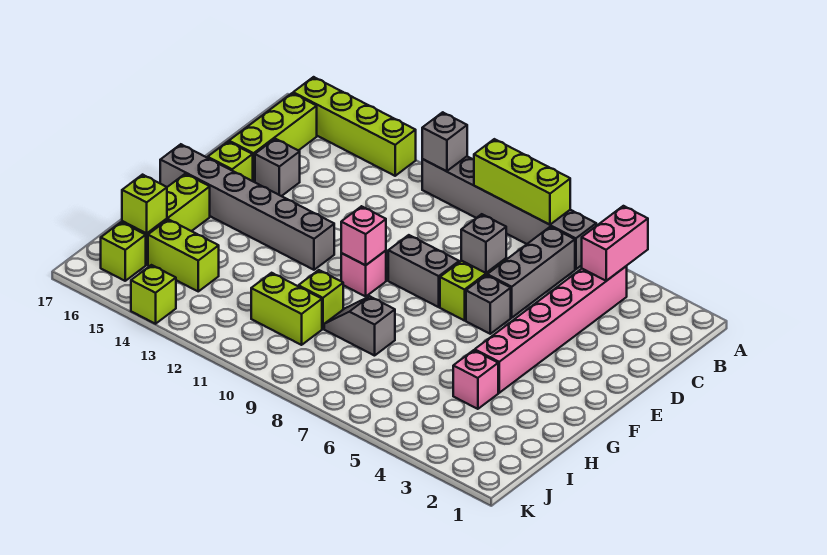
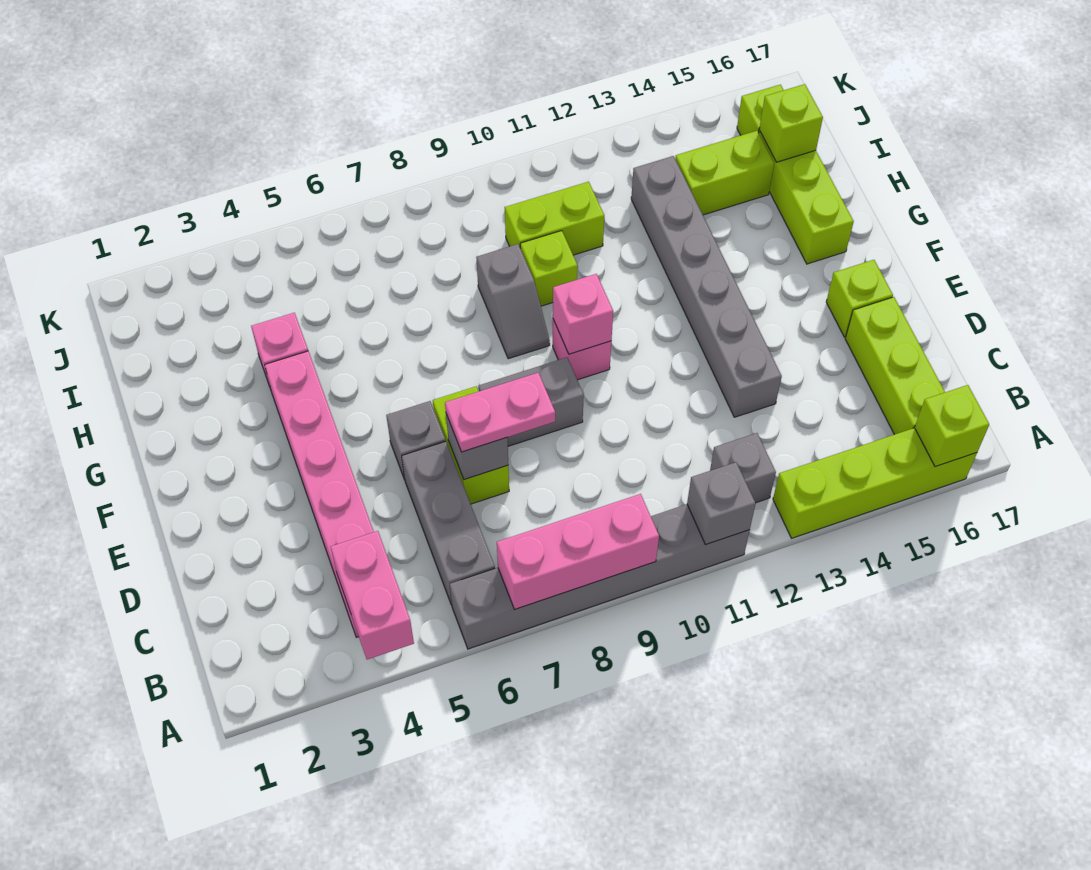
lime 1x3 brick [474,139,570,225] -> pink 1x3 brick [497,494,659,609]
none -> pink 1x2 plate [445,373,555,452]
grey 1x1 brick [255,139,300,196] -> grey 1x1 brick moved to [710,433,776,503]
grey 1x6 brick [160,144,334,270] -> grey 1x6 brick turned to [631,156,782,417]
grey 1x2 slope [324,296,395,356] -> grey 1x2 slope turned to [476,244,550,359]
lime 1x1 brick [131,265,176,324] -> lime 1x1 brick moved to [915,385,989,467]

